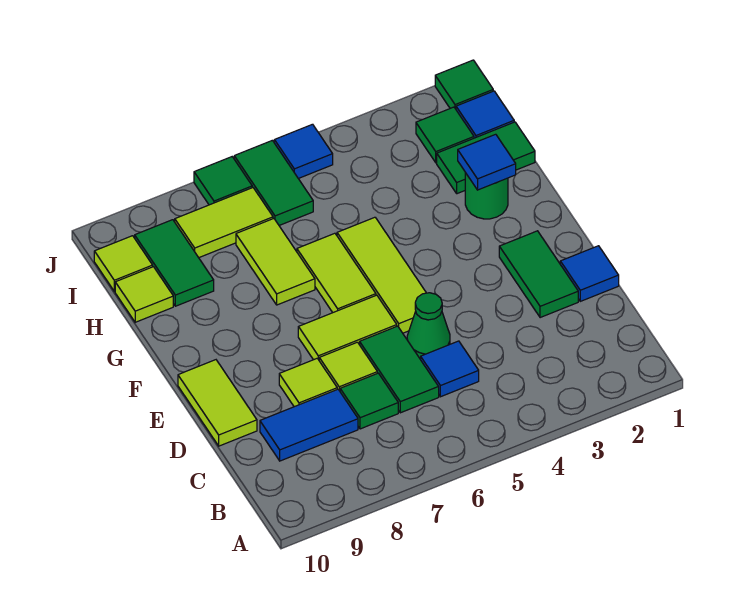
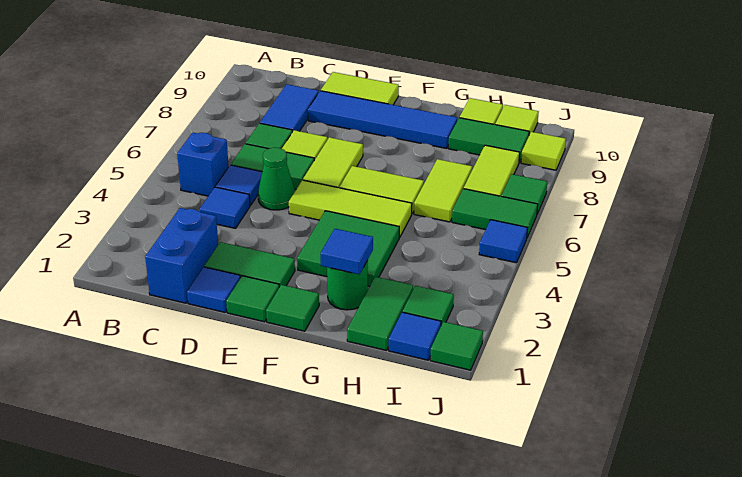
none -> blue 1x1 brick [177,133,229,196]
none -> blue 1x2 brick [145,208,218,303]
none -> blue 1x1 tile [200,187,250,228]
lime 1x1 tile [279,358,337,407] -> lime 1x1 tile moved to [521,132,566,170]
none -> blue 1x4 tile [308,91,457,148]
none -> green 1x1 tile [226,276,279,322]
none -> green 1x1 tile [266,285,319,331]
none -> green 2x2 tile [297,211,399,286]
lime 1x2 tile [236,219,315,305] -> lime 1x2 tile turned to [414,159,472,222]

